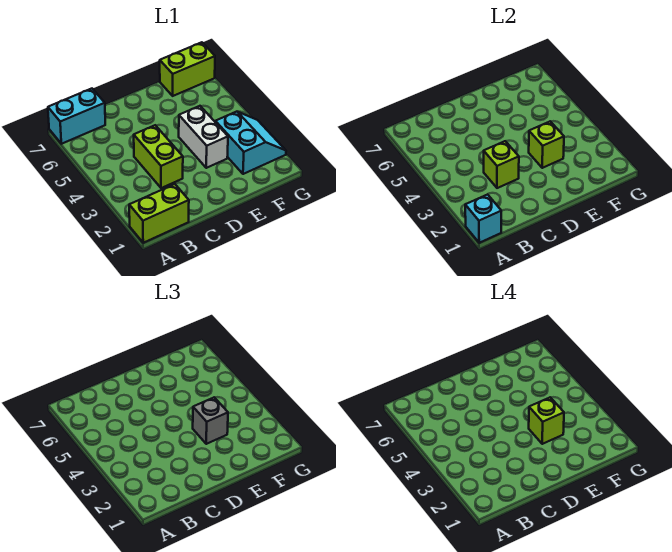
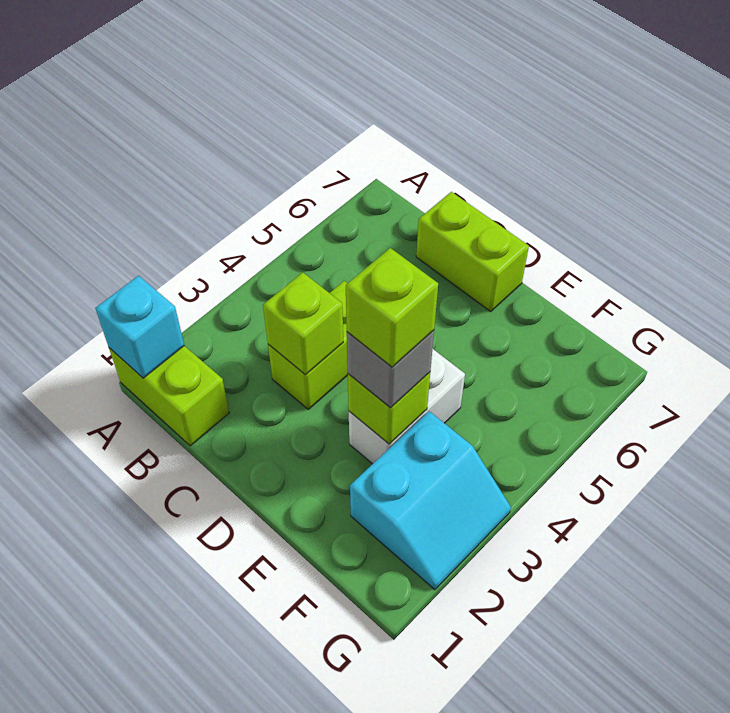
cyan 1x2 brick [48,89,105,144] -> none
lime 1x2 brick [160,42,215,96] -> lime 1x2 brick moved to [416,192,529,311]

